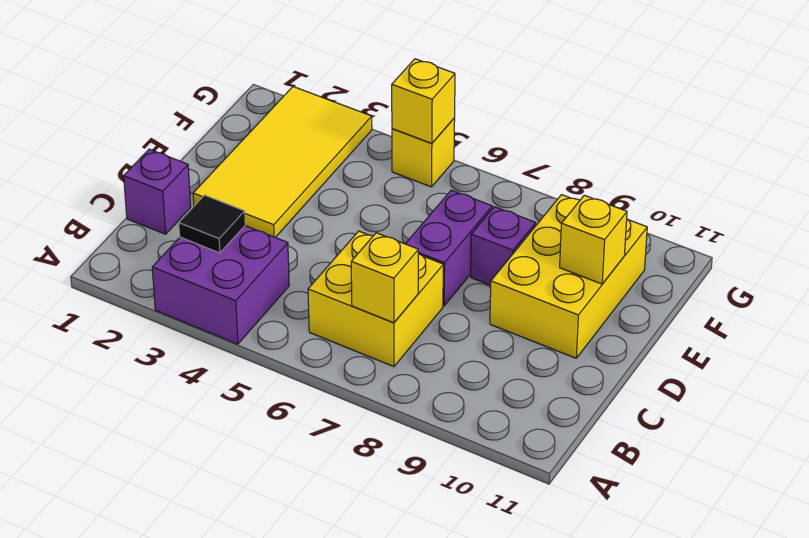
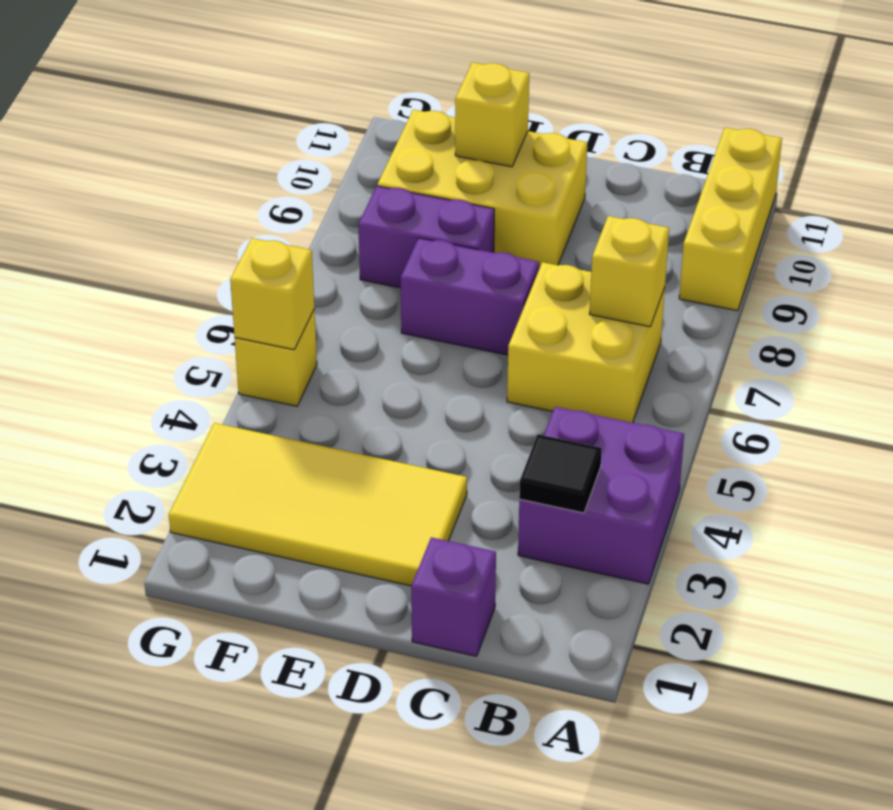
none -> yellow 1x3 brick [679,127,782,311]
purple 1x1 brick [471,207,536,285] -> purple 1x2 brick [358,186,494,288]

